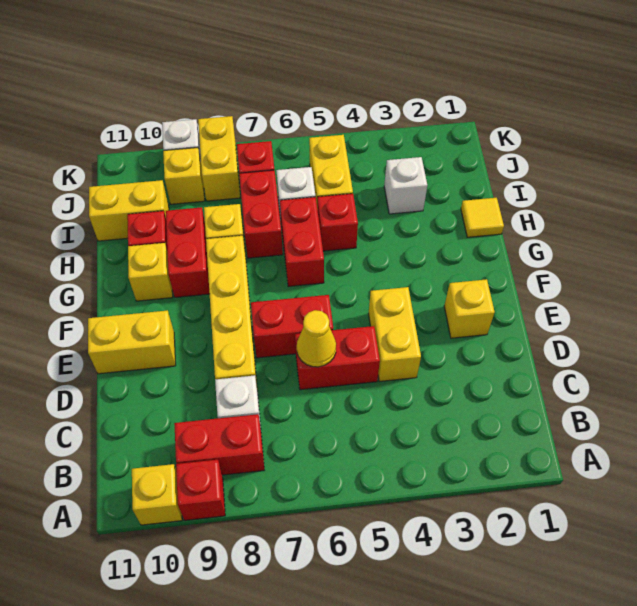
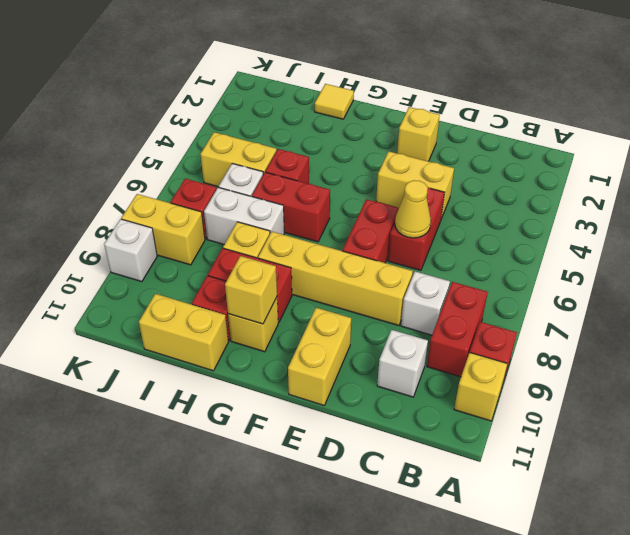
red 1x2 brick [239,170,283,258] -> white 1x2 brick [204,187,284,244]
white 1x1 brick [384,157,427,214] -> white 1x1 brick moved to [377,330,428,397]
yellow 1x2 brick [89,180,169,241] -> yellow 1x2 brick turned to [139,294,228,371]
yellow 1x1 brick [163,148,205,204] -> yellow 1x1 brick moved to [225,256,277,324]

